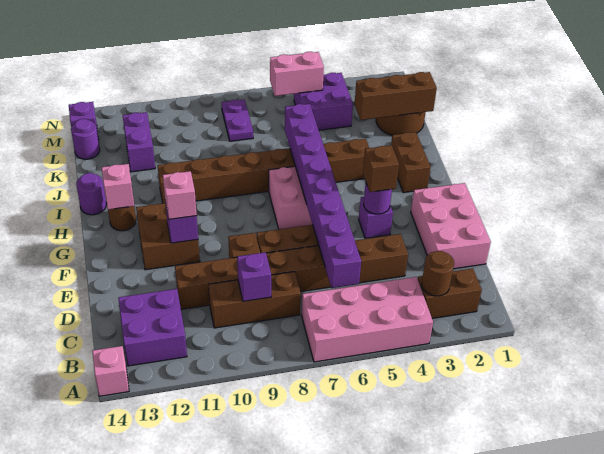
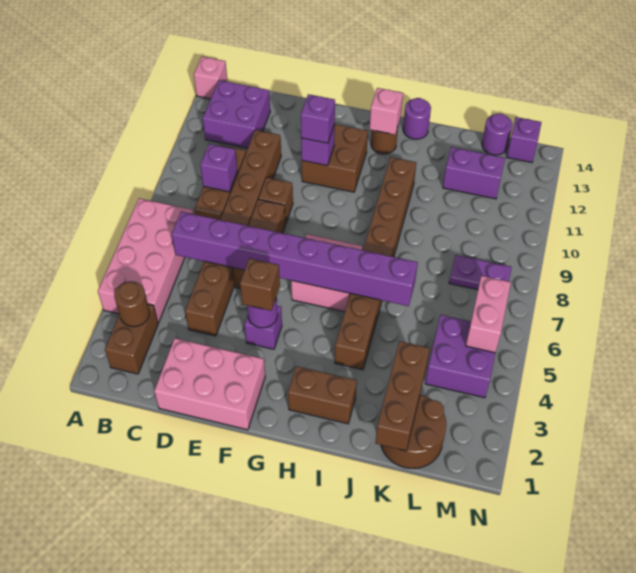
pink 1x1 brick [163,171,197,219] -> purple 1x1 brick [301,94,335,143]

